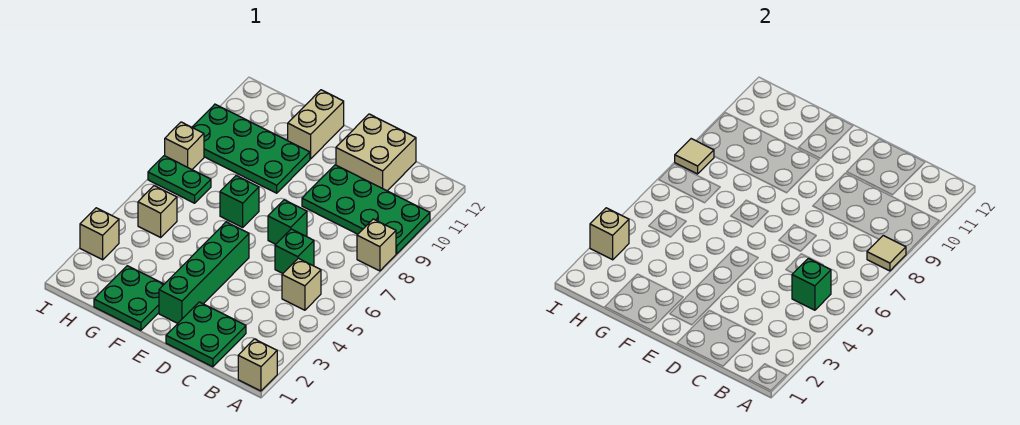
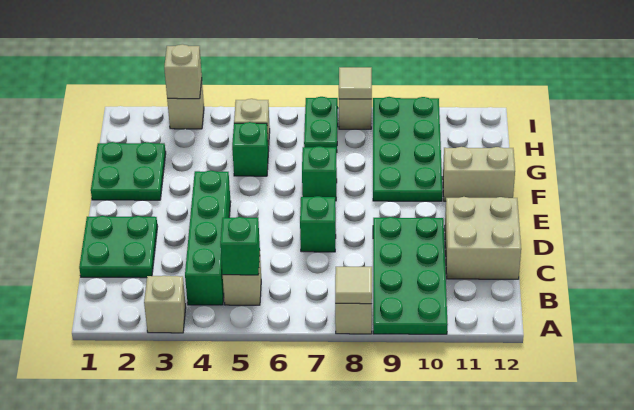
tan 1x1 brick [238,339,277,391] -> tan 1x1 brick moved to [144,276,186,333]
green 1x1 brick [275,229,314,273] -> green 1x1 brick moved to [232,122,268,176]
green 1x4 brick [159,222,249,323] -> green 1x4 brick turned to [185,170,231,305]

